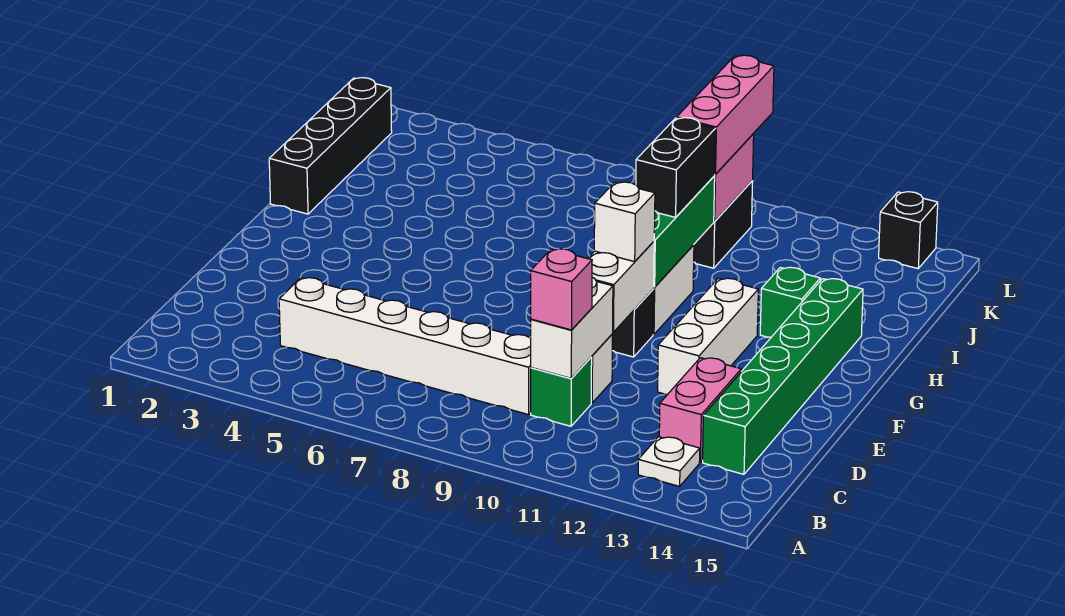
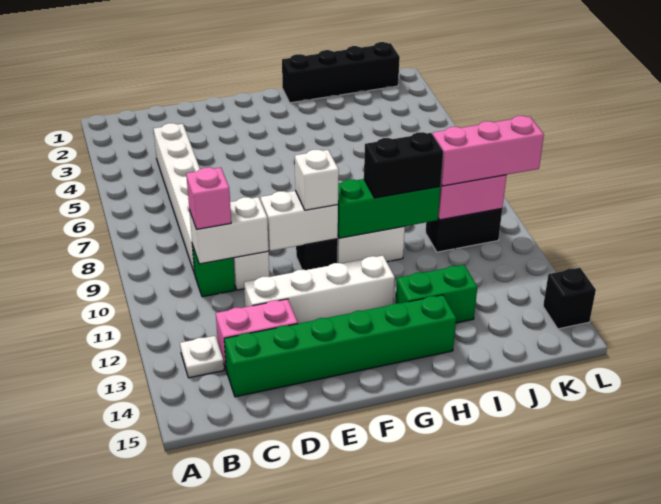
white 1x3 brick [658,278,758,394] -> white 1x4 brick [244,256,395,324]
green 1x1 brick [760,267,820,337] -> green 1x2 brick [395,265,477,323]

